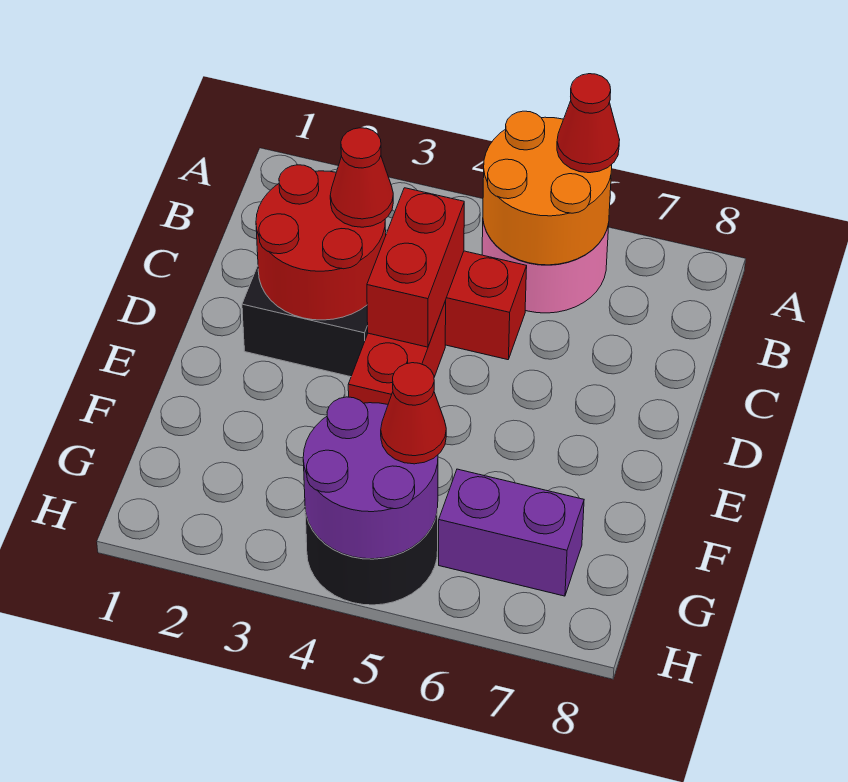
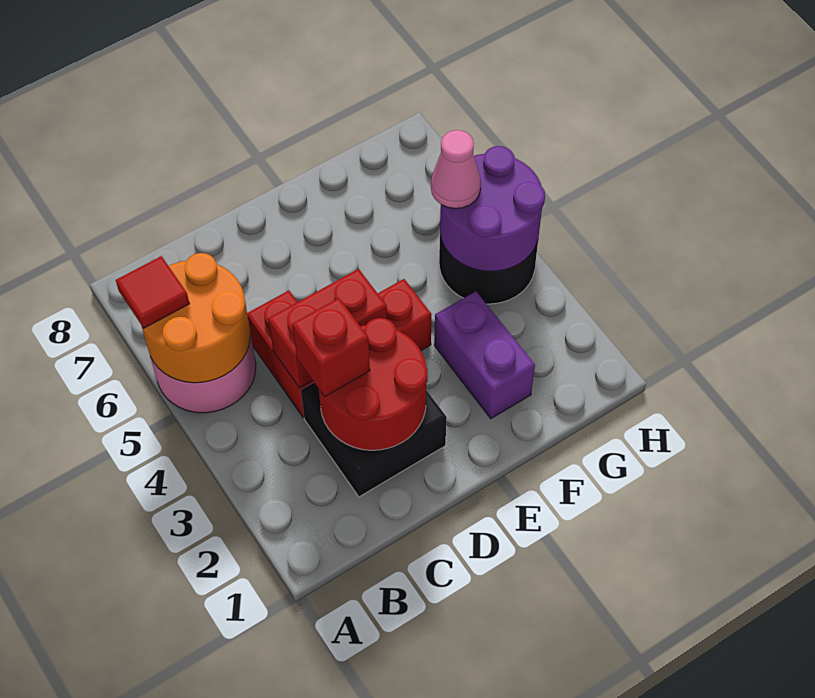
red 1x1 cone [557,74,620,173] -> red 1x1 tile [116,256,189,328]
red 1x1 cone [330,128,393,227] -> red 1x1 brick [292,298,370,396]
red 1x1 cone [381,363,446,464] -> pink 1x1 cone [431,130,481,208]
purple 1x2 brick [439,469,584,596] -> purple 1x2 brick moved to [434,291,535,419]

